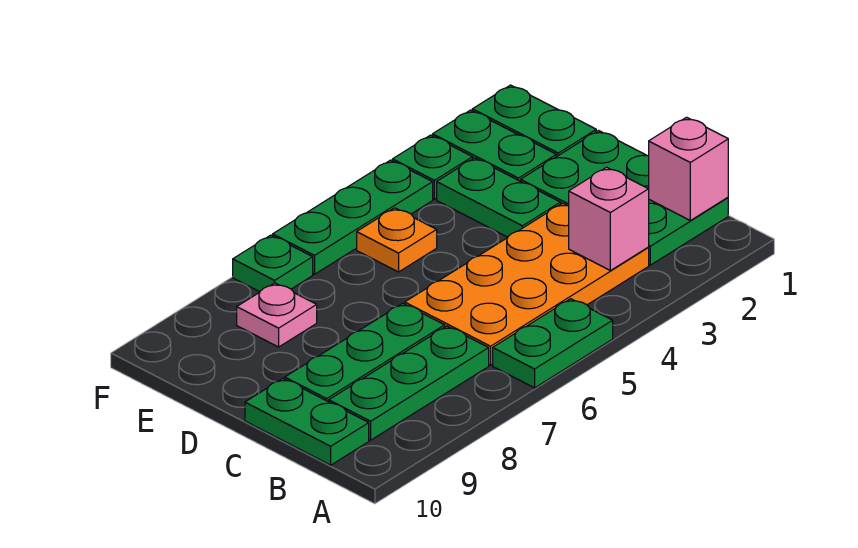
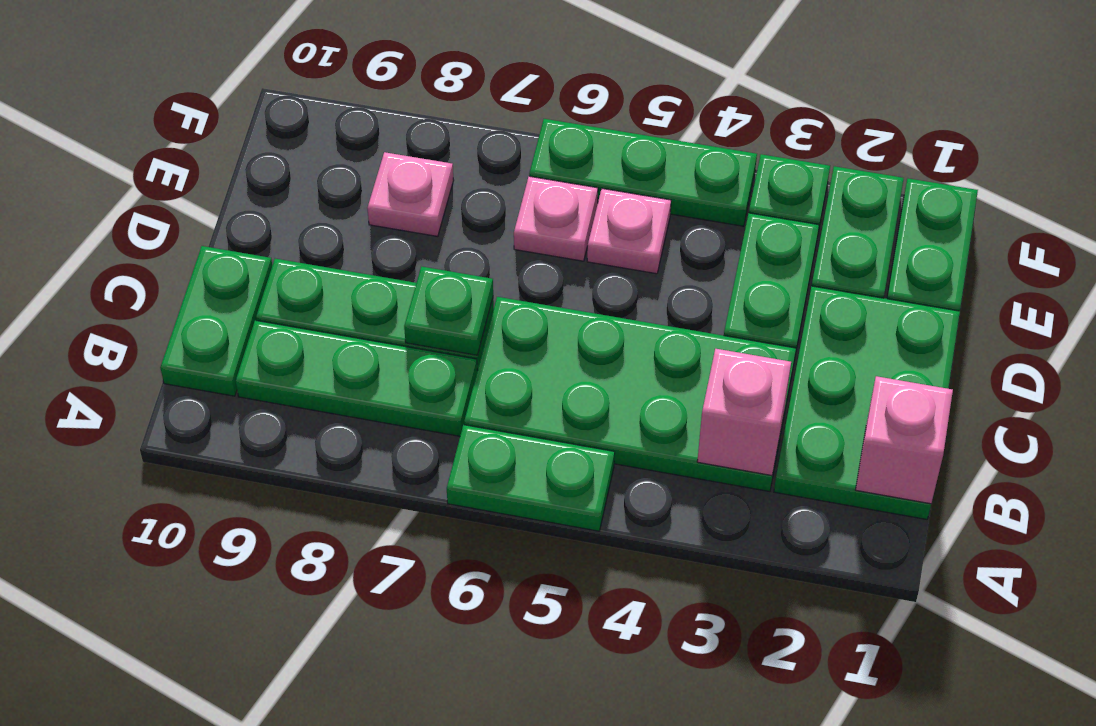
orange 2x4 plate [405,203,649,365] -> green 2x4 plate [464,297,796,491]
orange 1x1 plate [357,208,437,272] -> pink 1x1 plate [587,189,671,274]
none -> pink 1x1 plate [514,176,598,261]
green 1x1 plate [233,235,313,292] -> green 1x1 plate moved to [404,266,493,355]

